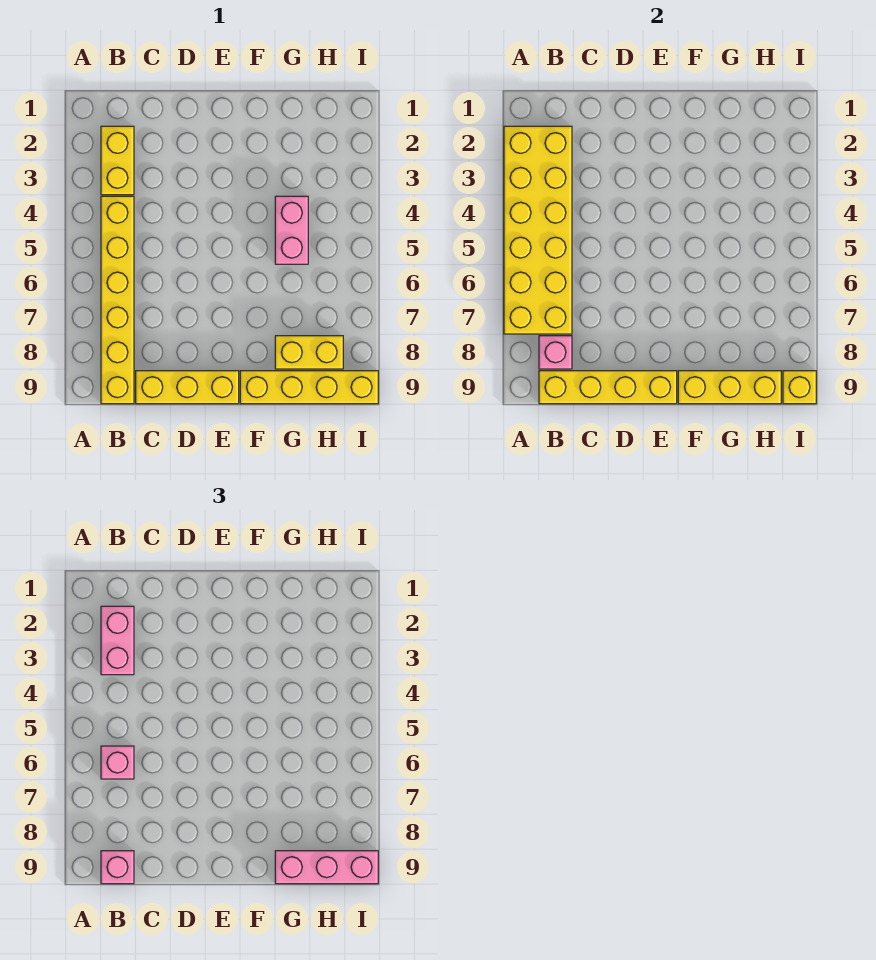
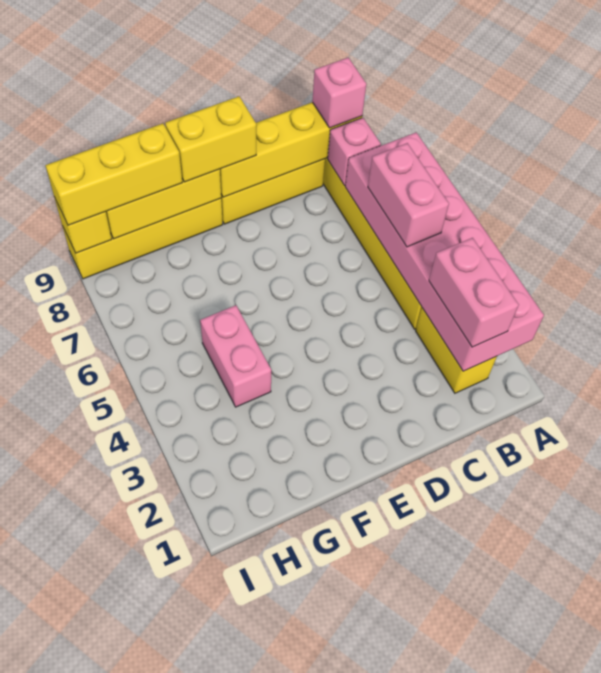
yellow 2x6 brick [504,126,572,334] -> pink 2x6 brick [345,132,544,371]
pink 1x1 brick [101,746,134,779] -> pink 1x2 brick [368,143,449,247]
yellow 1x2 brick [275,336,343,369] -> yellow 1x2 brick moved to [165,96,256,182]
pink 1x3 brick [275,851,378,884] -> yellow 1x3 brick [45,123,182,225]

